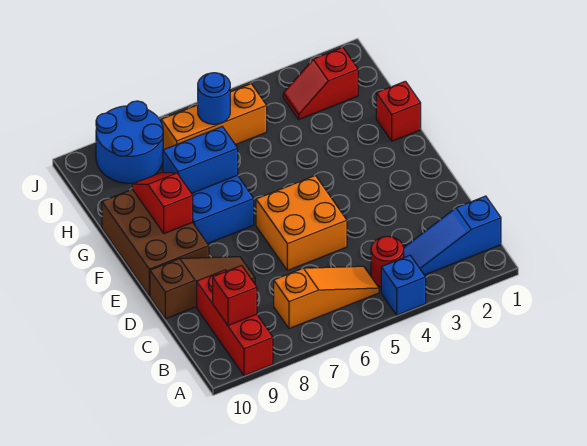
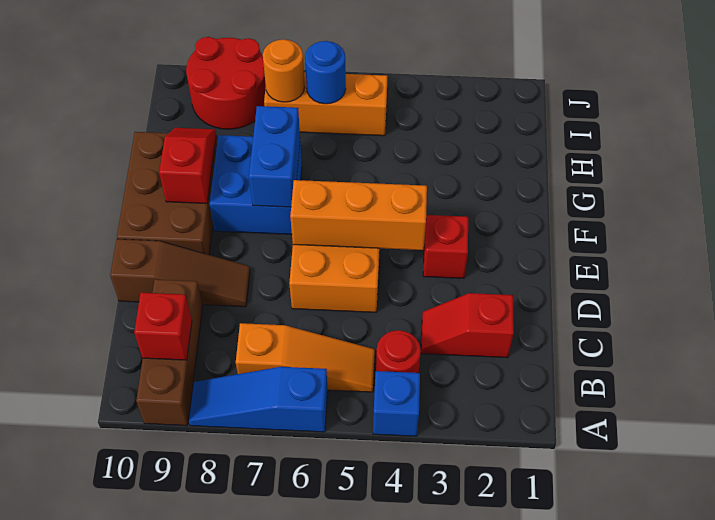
red 1x3 brick [197,270,273,376] -> brown 1x3 brick [136,279,203,426]
blue 1x3 slope [404,196,501,275] -> blue 1x3 slope moved to [189,367,328,432]
none -> orange 1x3 brick [290,180,427,250]
red 1x1 brick [376,81,421,141] -> red 1x1 brick moved to [423,215,468,278]
blue 1x2 brick [163,127,238,193] -> blue 1x2 brick turned to [249,106,300,207]
red 1x2 slope [283,47,358,119] -> red 1x2 slope moved to [421,293,514,358]
none -> orange 1x1 round brick [263,39,305,102]
blue 2x2 round brick [96,101,163,183] -> red 2x2 round brick [186,37,266,129]

